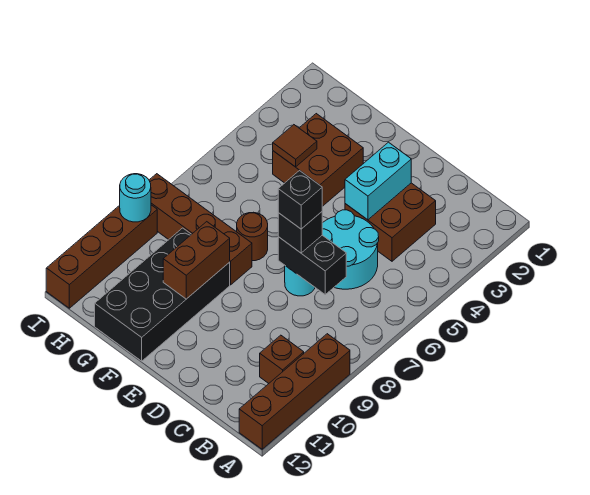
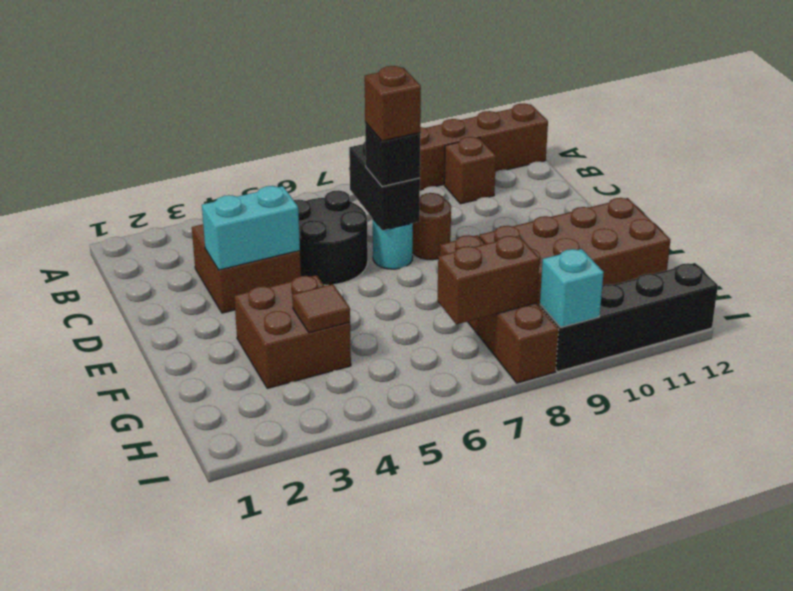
cyan 2x2 round brick [322,210,379,289] -> black 2x2 round brick [294,190,368,285]
black 1x1 brick [278,170,322,229] -> brown 1x1 brick [365,66,421,141]
brown 1x1 round brick [237,212,268,261] -> brown 1x1 round brick moved to [413,193,451,260]
black 2x4 brick [95,228,230,361] -> brown 2x4 brick [479,198,670,306]
brown 1x2 brick [163,222,230,299] -> brown 1x2 brick moved to [437,236,540,324]
brown 1x4 brick [46,205,157,308] -> black 1x4 brick [540,263,718,371]
cyan 1x1 round brick [120,174,151,222] -> cyan 1x1 brick [540,249,604,327]

